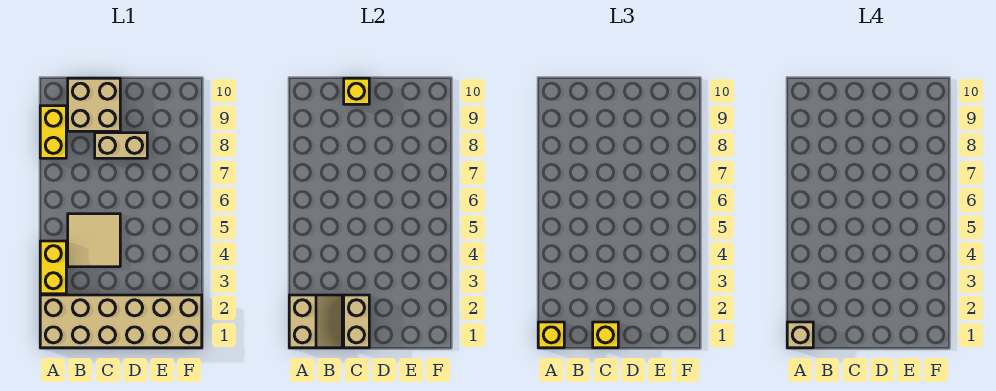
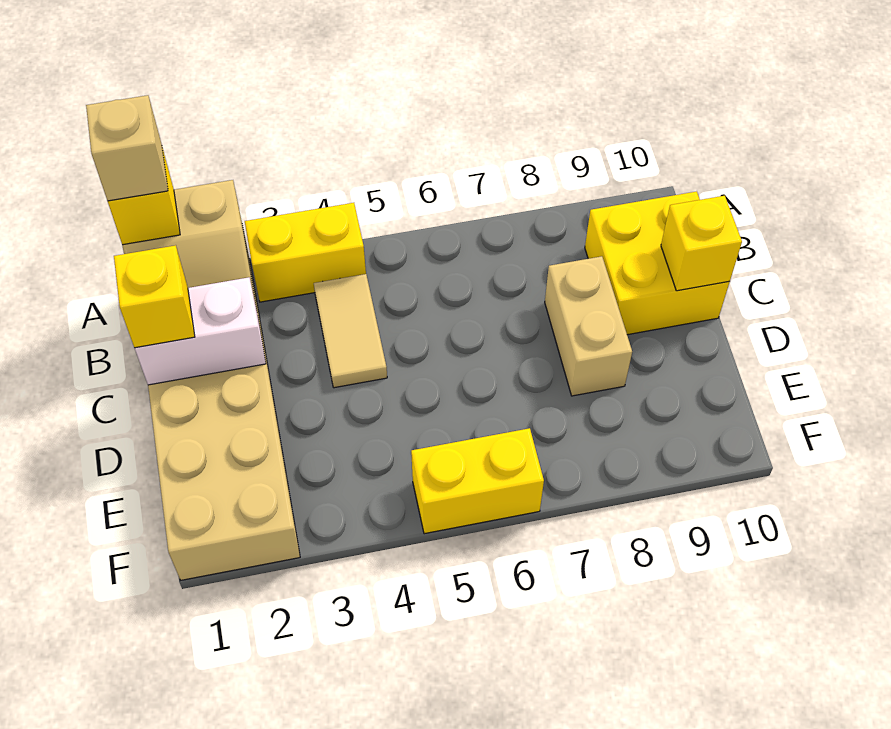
yellow 1x2 brick [40,106,66,158] -> yellow 1x2 brick moved to [411,428,544,534]
tan 2x2 tile [68,214,120,267] -> tan 1x2 tile [314,274,387,388]
tan 2x2 brick [68,78,120,131] -> yellow 2x2 brick [585,191,730,335]
tan 1x2 brick [344,295,369,348] -> white 1x2 brick [135,277,266,385]

